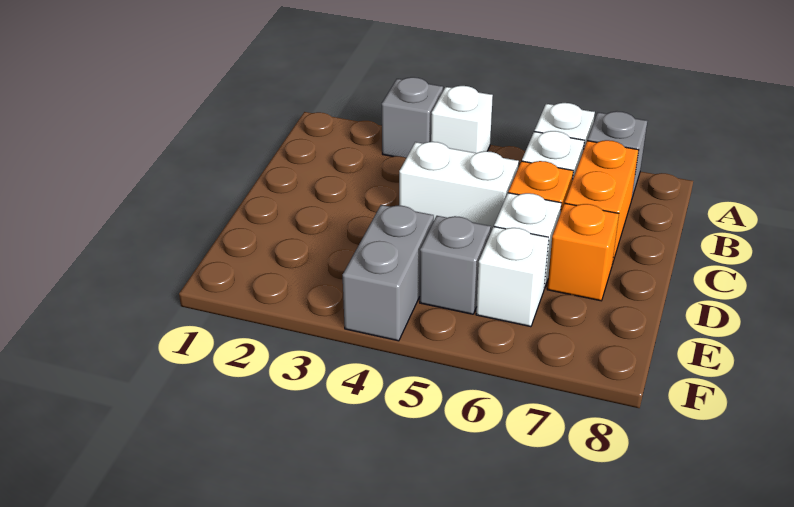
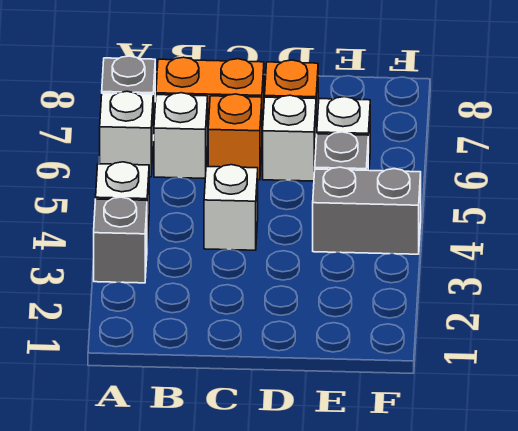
white 1x2 brick [399,142,519,233] -> white 1x1 brick [204,165,258,250]

